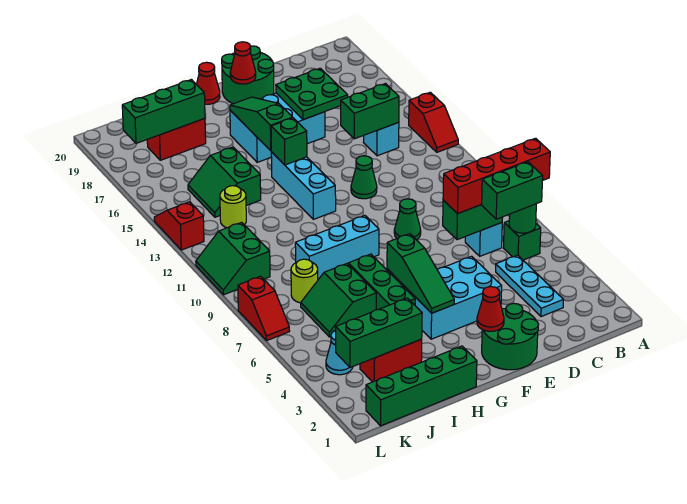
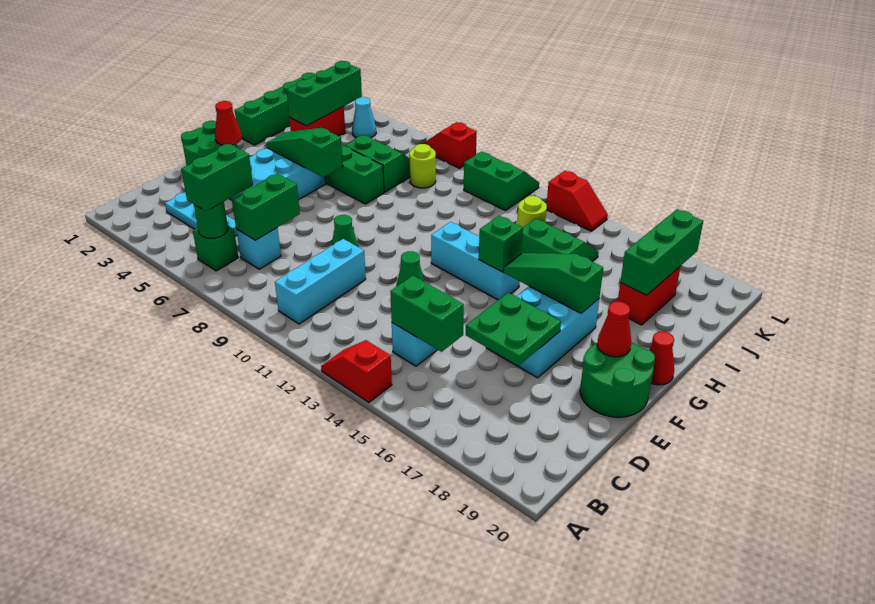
red 1x4 brick [443,138,550,214] -> none
green 1x2 brick [341,84,399,139] -> green 1x2 brick turned to [390,276,464,352]
cyan 1x3 brick [295,216,379,279] -> cyan 1x3 brick moved to [275,239,366,324]
green 1x3 slope [230,97,293,151] -> green 1x3 slope turned to [503,253,603,313]

